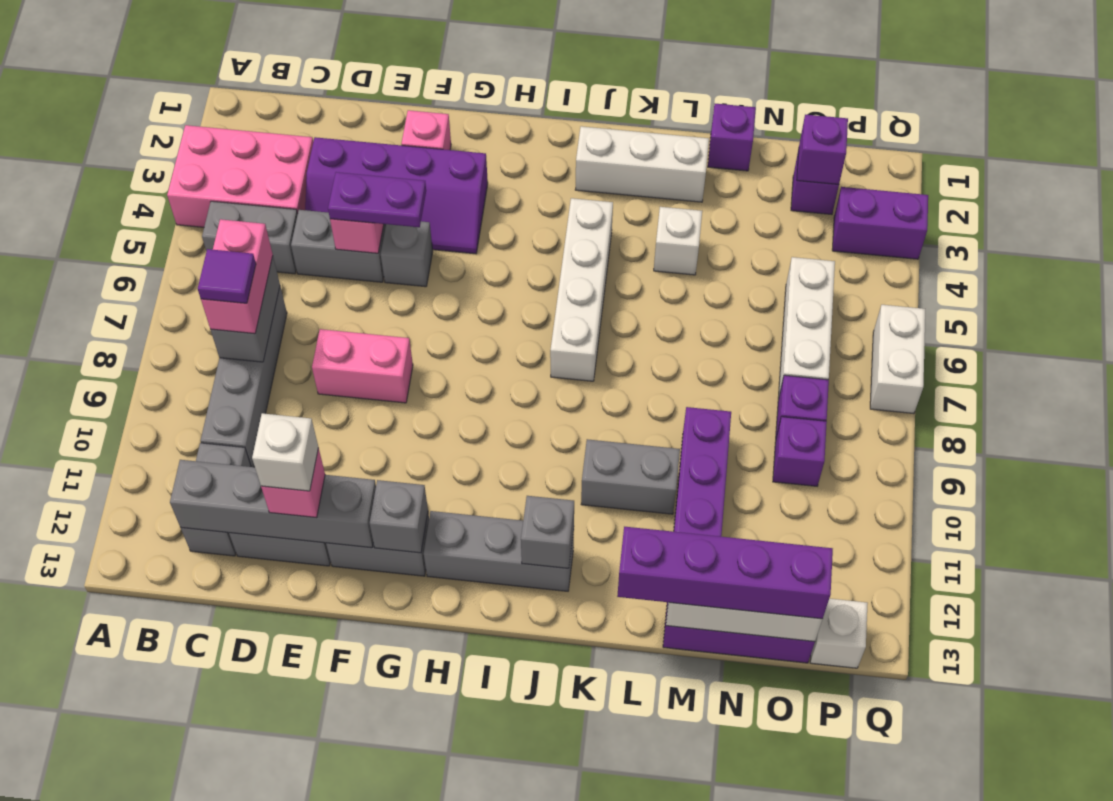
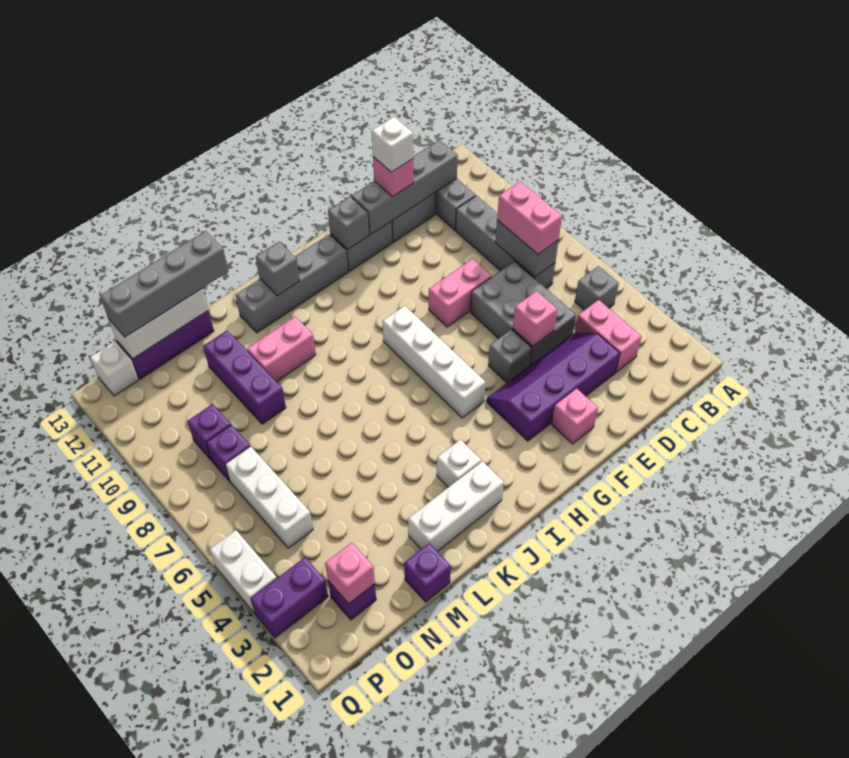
pink 2x3 brick [167,125,313,227] -> pink 1x2 brick [575,300,642,372]
grey 1x2 brick [202,201,298,274] -> grey 1x1 brick [575,266,619,310]
purple 1x1 tile [198,249,256,303] -> none
grey 1x2 brick [291,210,386,282] -> grey 2x3 brick [470,261,576,366]
purple 1x2 plate [328,172,426,227] -> none
grey 1x3 brick [424,511,574,591] -> grey 1x4 brick [236,234,348,333]
white 1x4 brick [550,198,613,381] -> white 1x4 brick moved to [382,306,486,418]
grey 1x2 brick [581,439,680,514] -> pink 1x2 brick [247,317,316,382]
white 1x1 brick [654,207,702,275] -> white 1x1 brick moved to [437,440,481,487]
purple 1x4 brick [617,527,833,619] -> grey 1x4 brick [100,231,228,337]
purple 1x1 brick [797,115,848,185] -> pink 1x1 brick [325,542,375,604]
white 1x2 brick [870,305,925,414] -> white 1x2 brick moved to [209,530,277,613]

